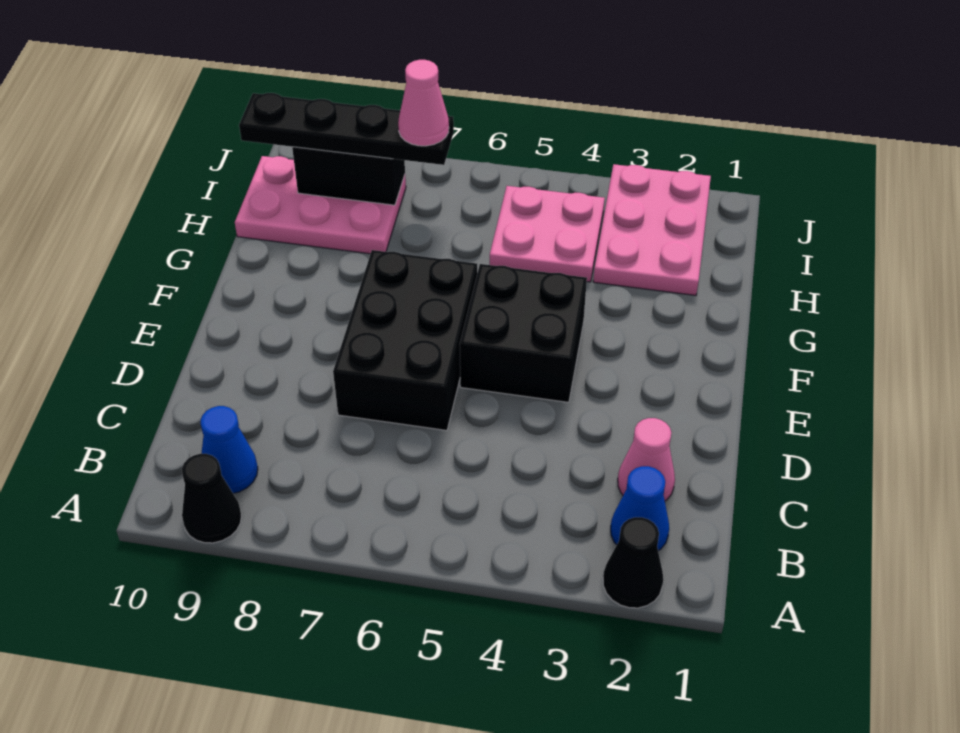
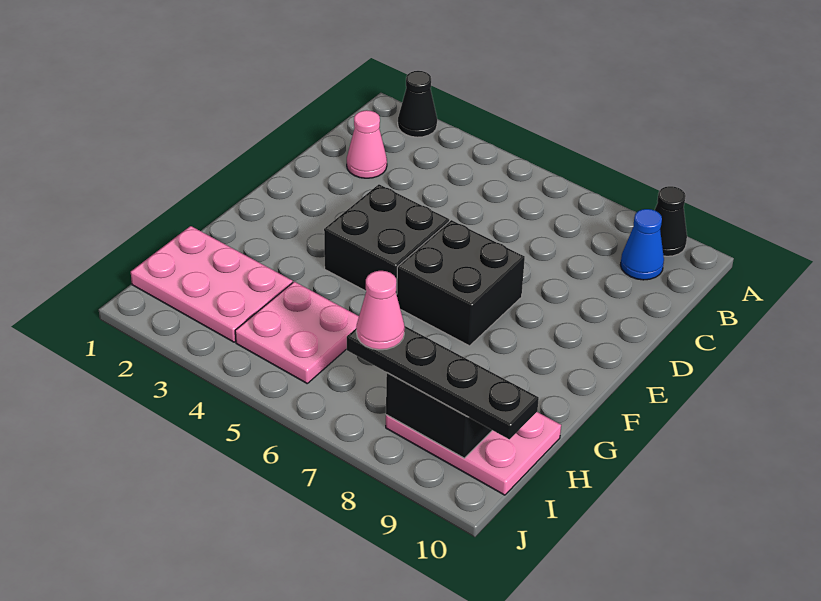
blue 1x1 cone [611,466,669,551] -> none
black 2x3 brick [333,250,477,430] -> black 2x2 brick [397,220,525,346]
pink 2x3 plate [593,164,711,295] -> pink 2x3 plate turned to [131,226,293,342]

